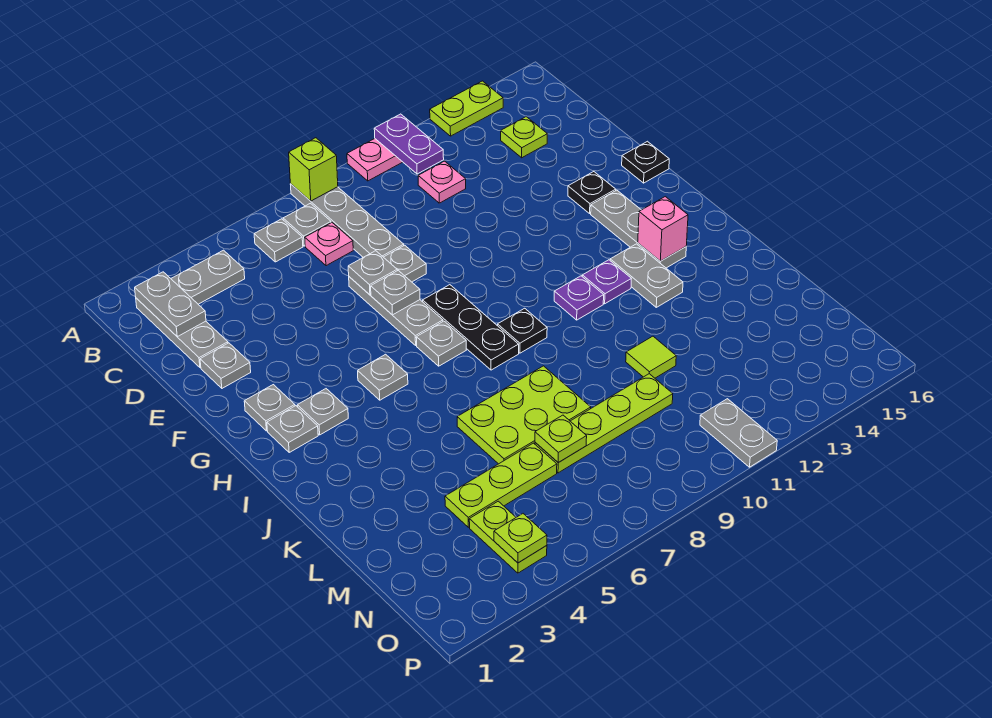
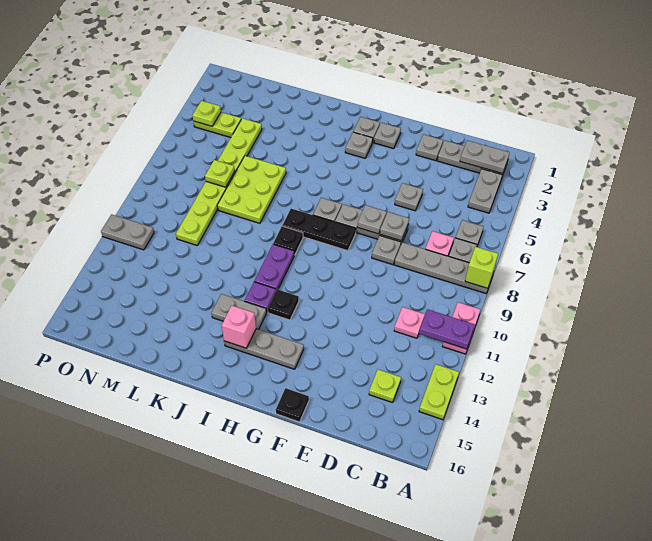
black 1x1 plate [568,172,616,213] -> black 1x1 plate moved to [268,289,299,320]
grey 1x1 plate [358,354,408,400] -> grey 1x1 plate moved to [395,183,423,211]
purple 1x1 plate [554,276,604,320] -> purple 1x2 plate [254,244,294,289]
lime 1x1 tile [626,336,676,378] -> none

